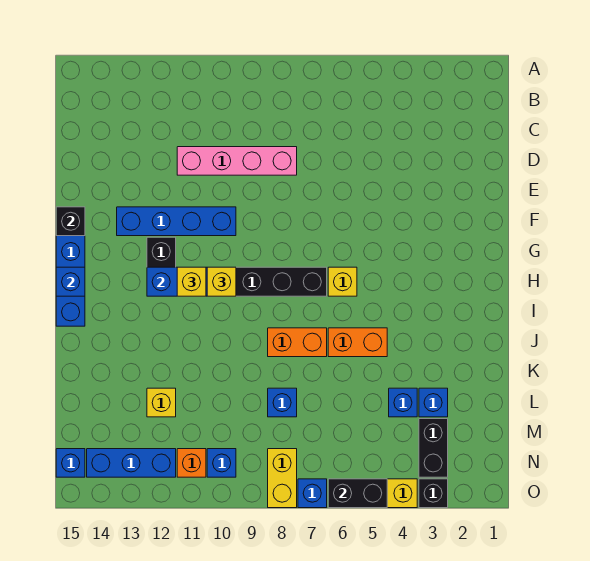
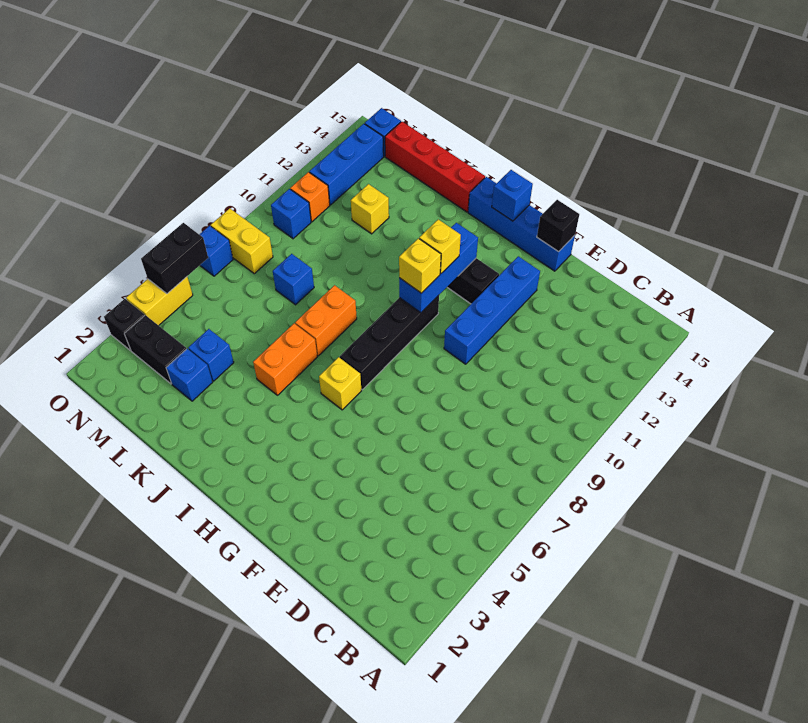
pink 1x4 brick [177,147,297,175] -> none
none -> red 1x4 brick [385,122,485,212]

